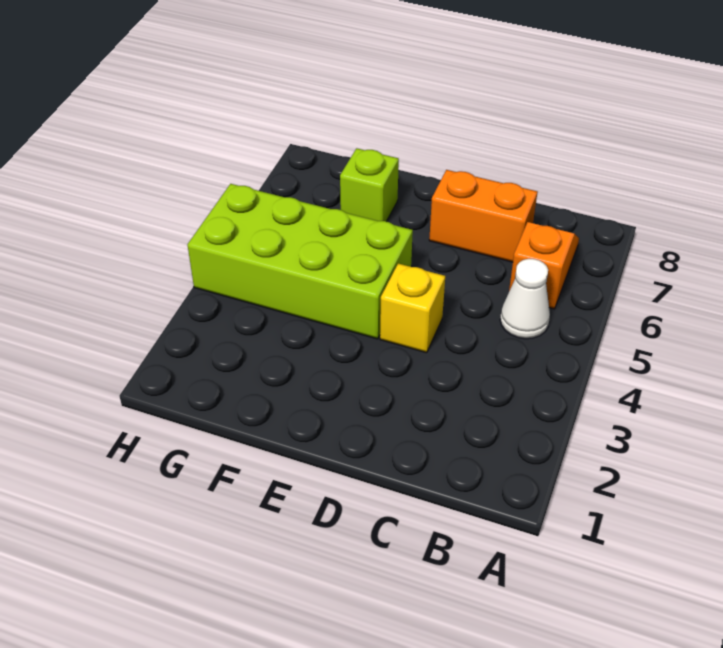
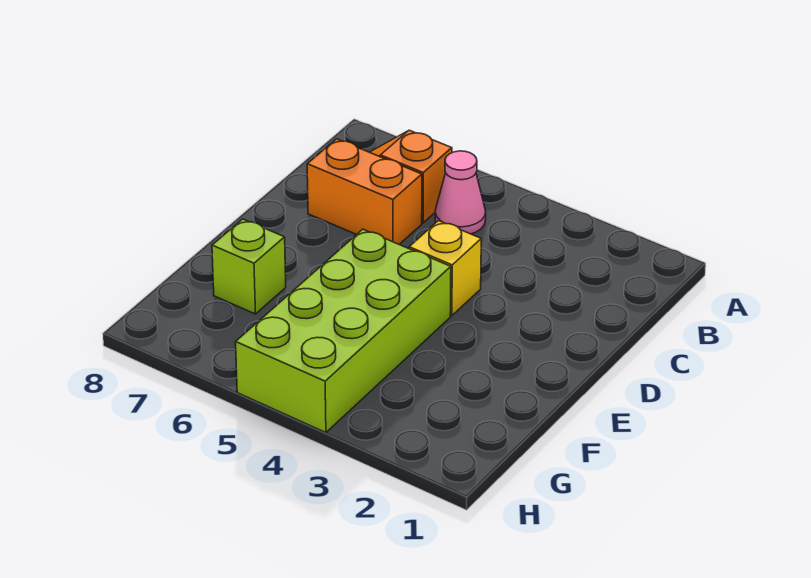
white 1x1 cone [500,259,550,339] -> pink 1x1 cone [435,151,486,234]
orange 1x2 brick [429,170,537,262] -> orange 1x2 brick turned to [307,139,422,244]

